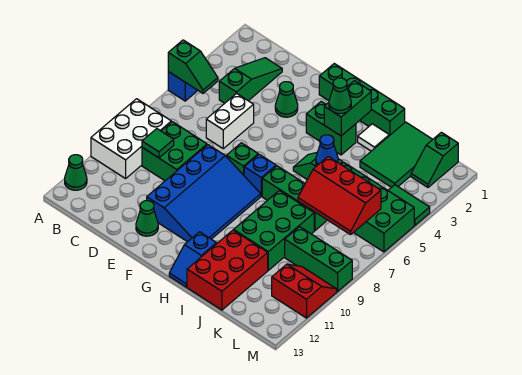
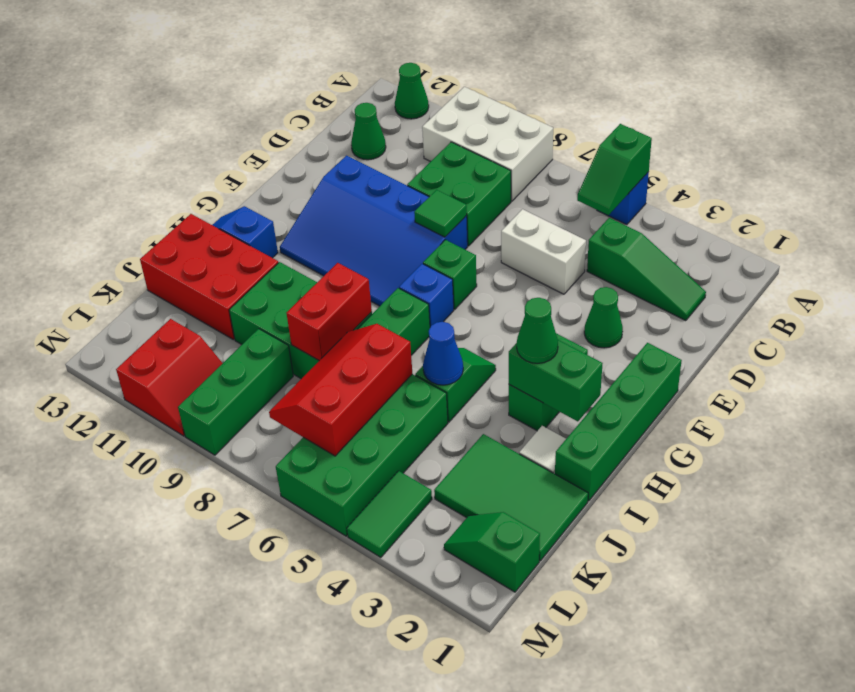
green 1x1 tile [142,129,174,158] -> green 1x1 tile moved to [414,190,467,237]
green 1x1 cone [136,201,158,236] -> green 1x1 cone moved to [351,103,386,160]
none -> red 1x2 brick [286,263,372,361]

